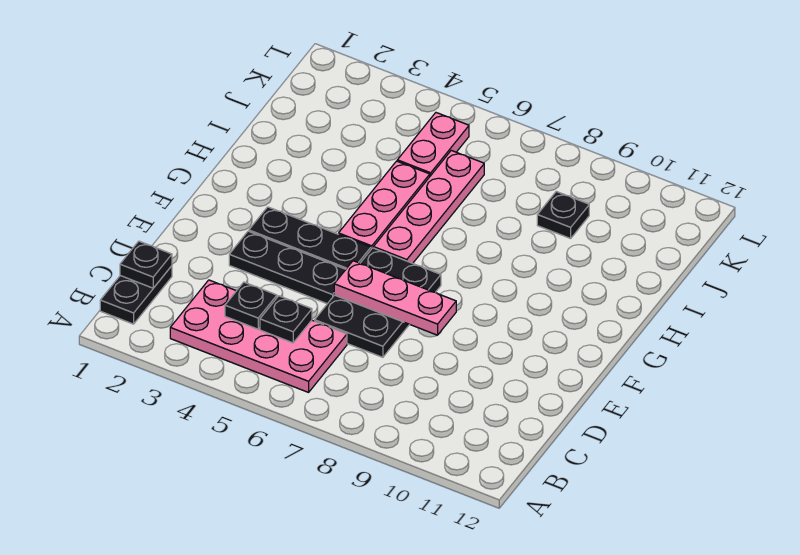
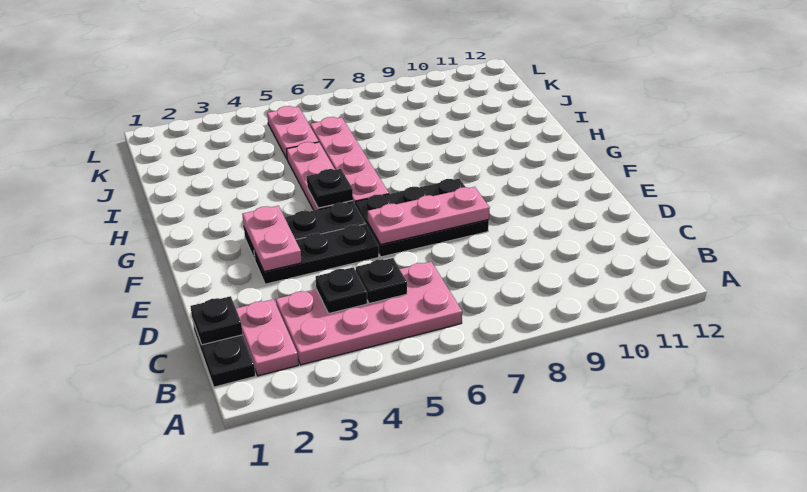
none -> pink 1x2 plate [236,299,298,376]
black 2x3 plate [315,248,441,357] -> black 2x3 plate turned to [355,179,489,257]
none -> pink 1x2 plate [242,206,302,272]
black 1x1 plate [537,191,589,238] -> black 1x1 plate moved to [307,169,353,208]

